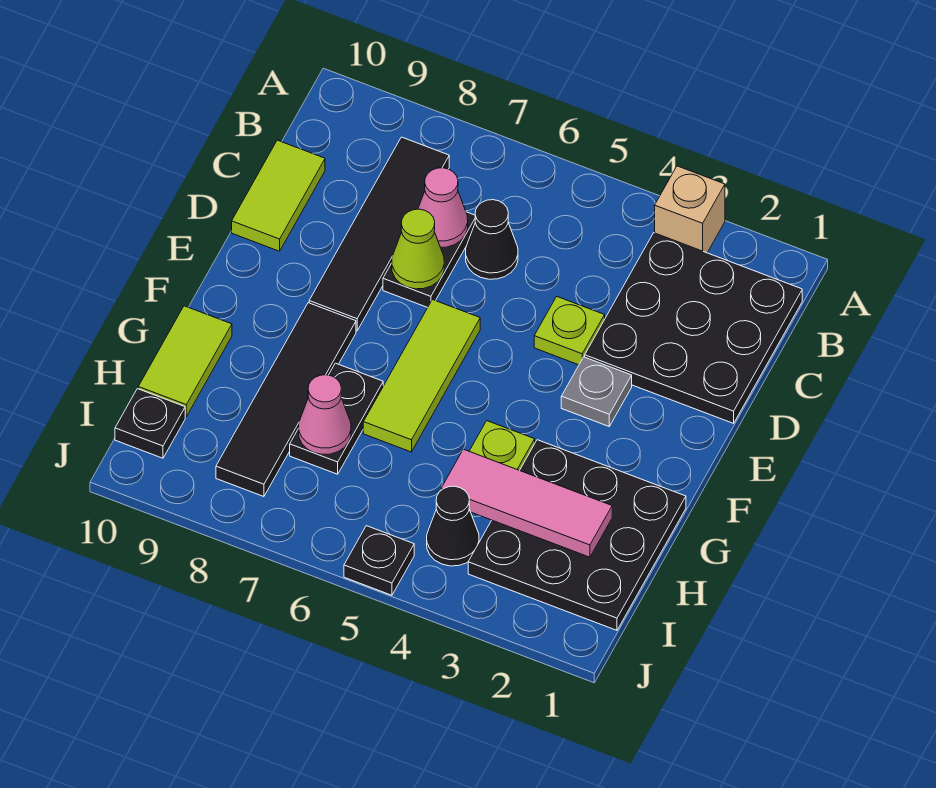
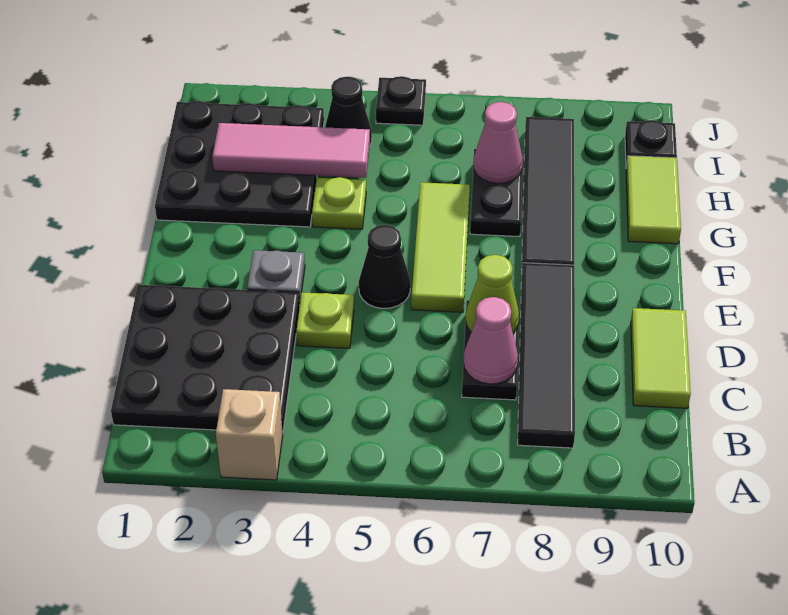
black 1x1 cone [466,200,518,279] -> black 1x1 cone moved to [359,225,410,309]

